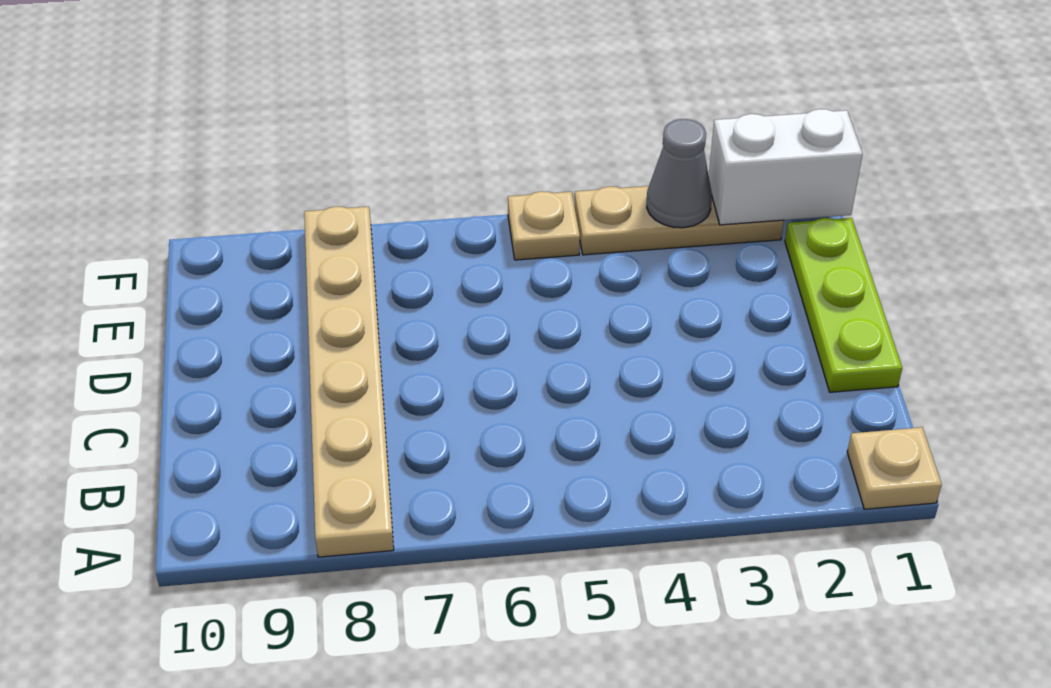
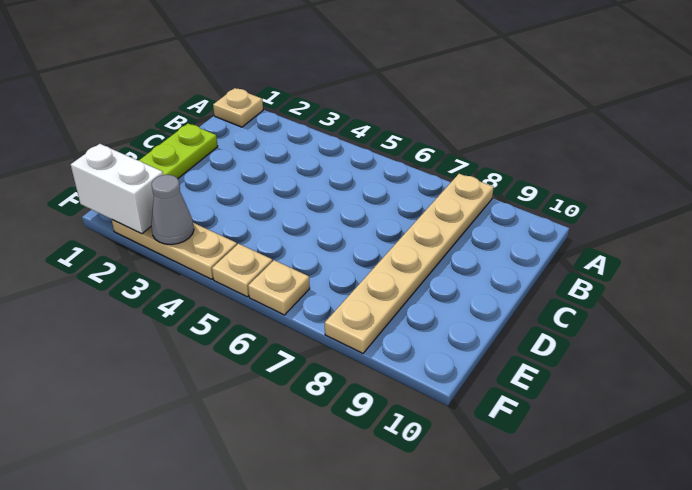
none -> tan 1x1 plate [248,260,310,315]

